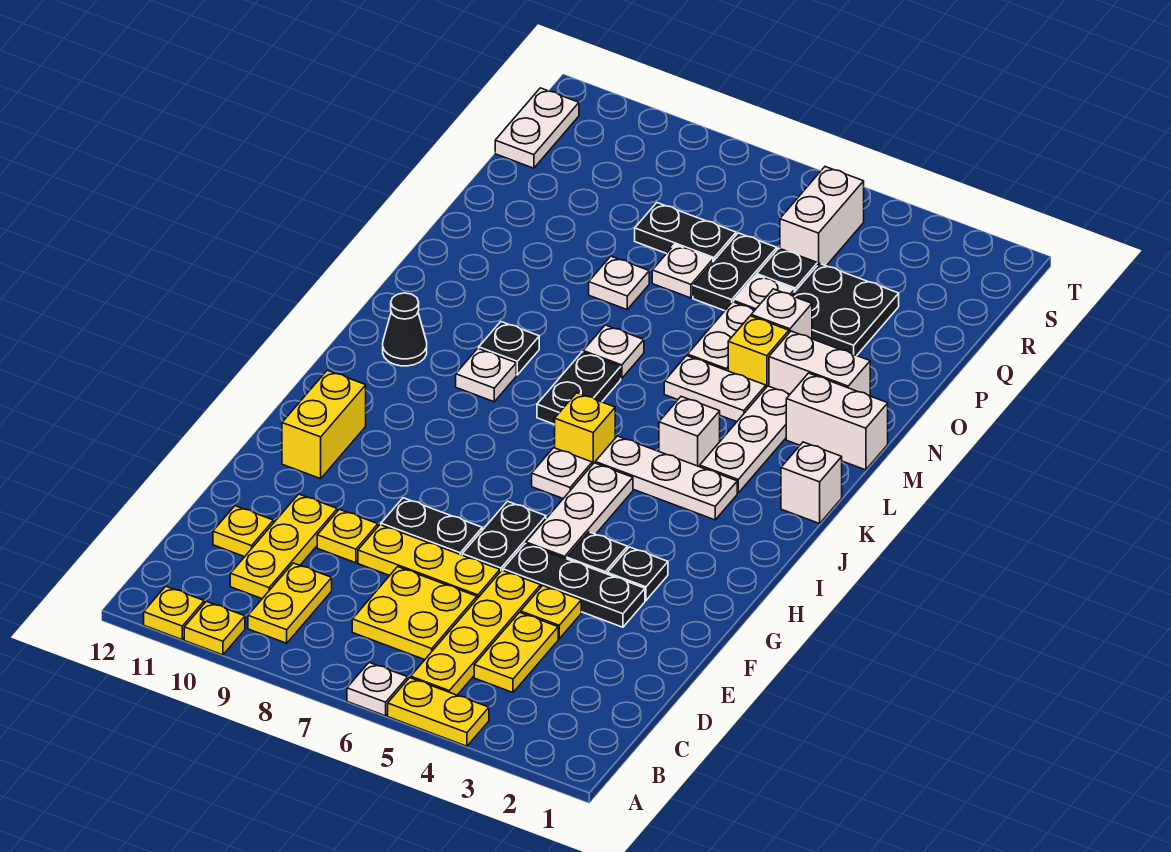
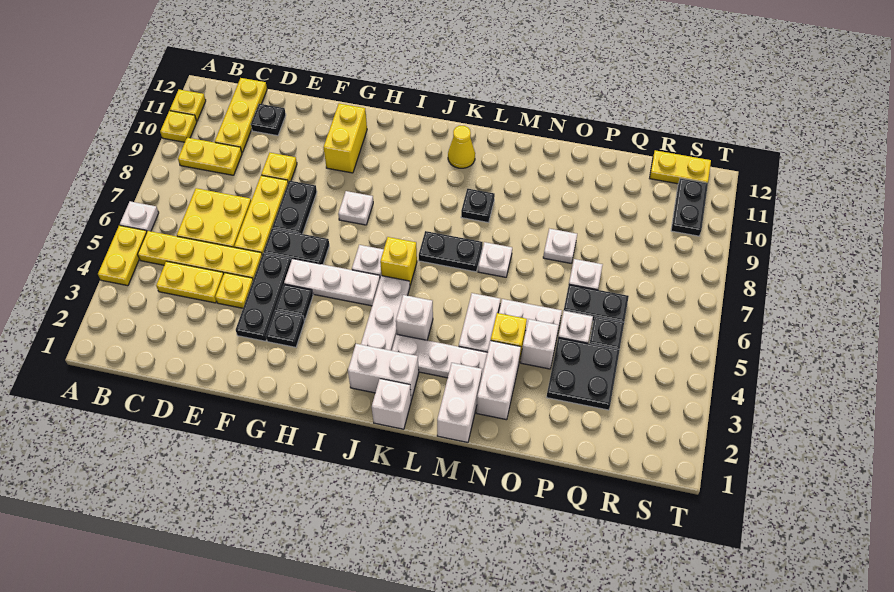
yellow 1x3 plate [230,494,337,599] -> yellow 1x3 plate turned to [215,78,267,153]
yellow 1x1 plate [213,506,274,557] -> black 1x1 plate [251,104,286,136]
yellow 1x2 brick [282,370,366,479] -> yellow 1x2 brick turned to [324,104,367,173]
white 1x1 plate [456,348,516,402] -> white 1x1 plate moved to [338,191,373,225]
black 1x1 cone [383,293,427,366] -> yellow 1x1 cone [448,126,475,168]
black 1x2 plate [635,203,736,261] -> black 1x2 plate moved to [671,178,708,236]
white 1x2 brick [780,167,864,266] -> white 1x2 brick moved to [348,344,419,400]
white 1x2 plate [495,88,579,168] -> yellow 1x2 plate [650,150,711,184]

